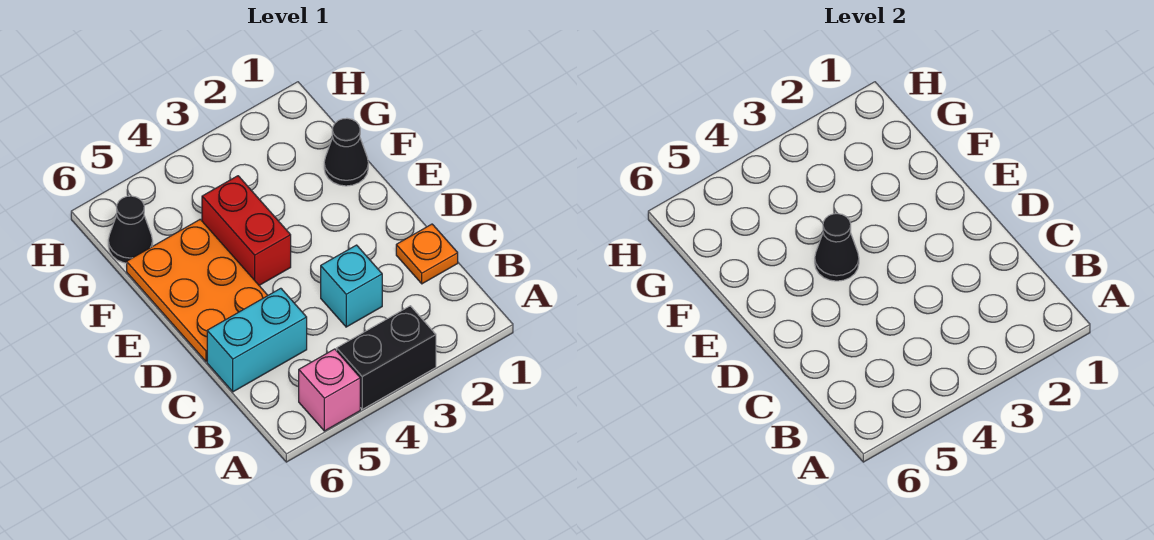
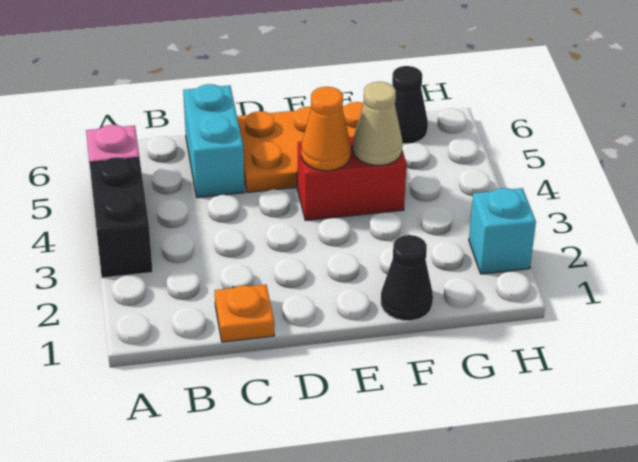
cyan 1x1 brick [321,245,382,327] -> cyan 1x1 brick moved to [469,188,536,274]
black 1x1 cone [815,214,859,281] -> orange 1x1 cone [301,87,351,171]
none -> tan 1x1 cone [353,82,402,165]

